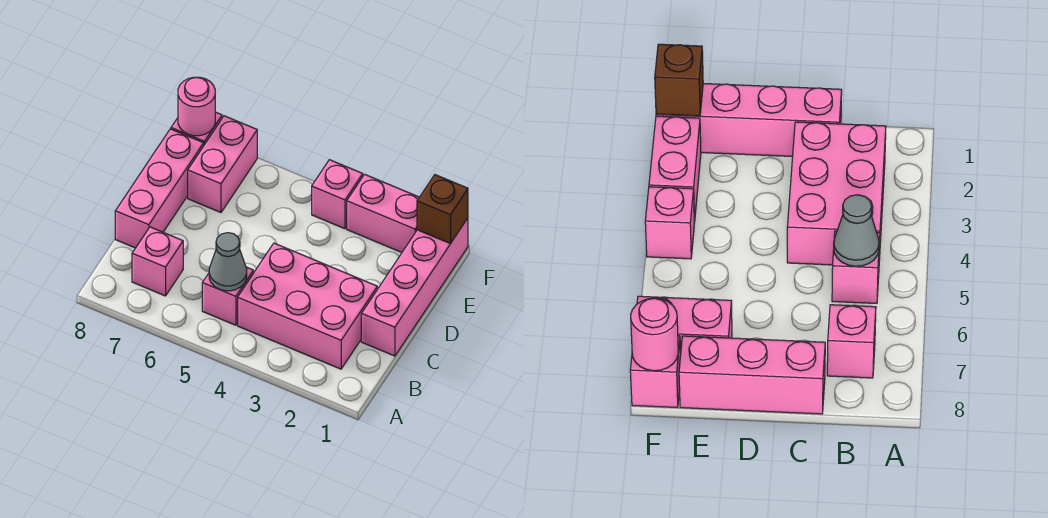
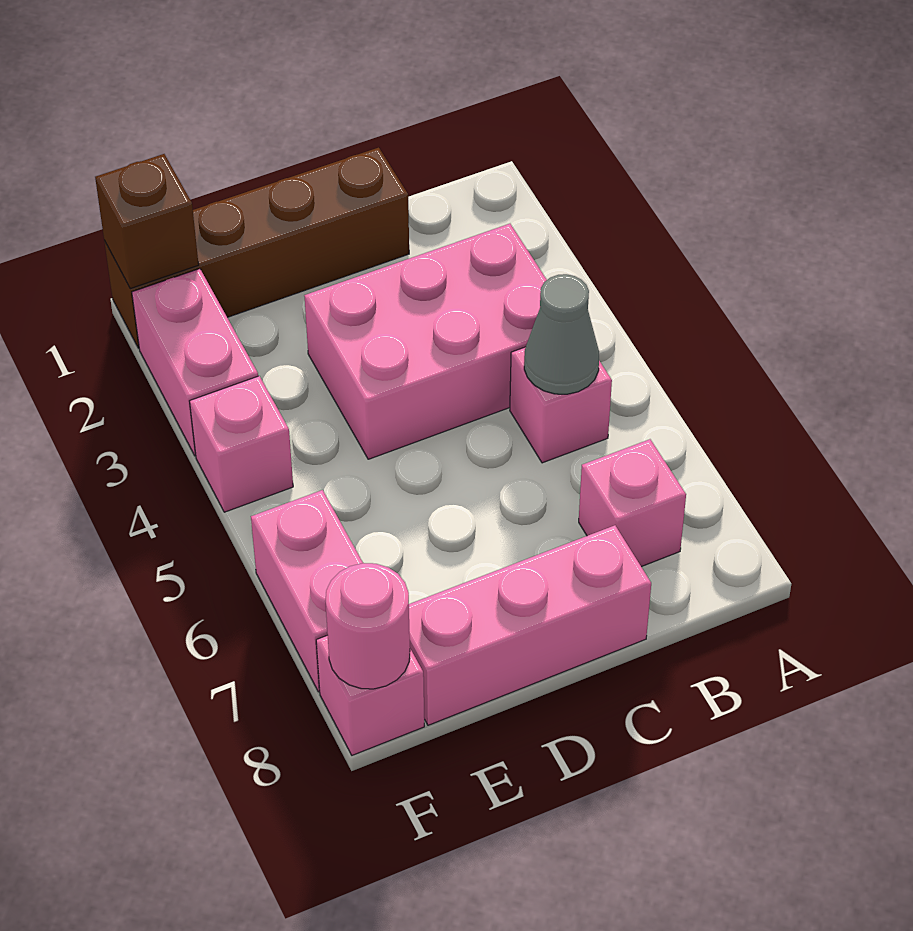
pink 2x3 brick [238,243,377,369] -> pink 2x3 brick turned to [304,224,547,459]
pink 1x4 brick [361,218,468,356] -> brown 1x4 brick [104,148,409,348]
pink 1x2 brick [188,116,257,212] -> pink 1x2 brick turned to [251,490,363,692]

